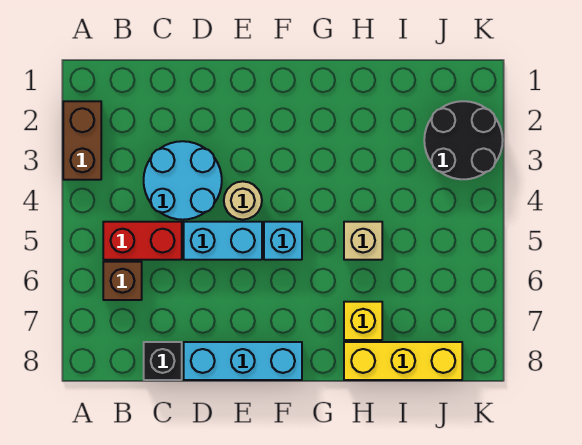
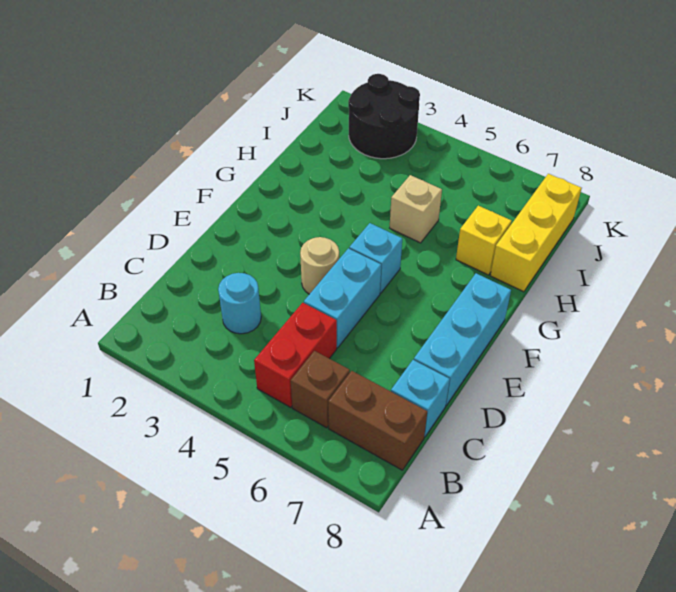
brown 1x2 brick [63,101,101,180] -> brown 1x2 brick moved to [328,371,427,470]
cyan 2x2 round brick [144,141,222,220] -> cyan 1x1 round brick [218,273,261,334]
black 1x1 brick [144,342,182,380] -> cyan 1x1 brick [391,360,450,437]

